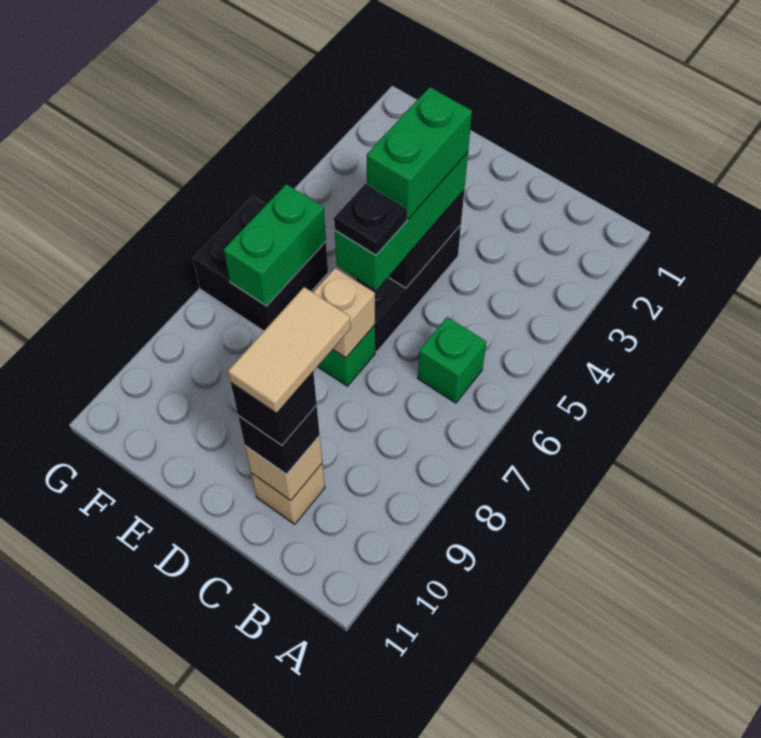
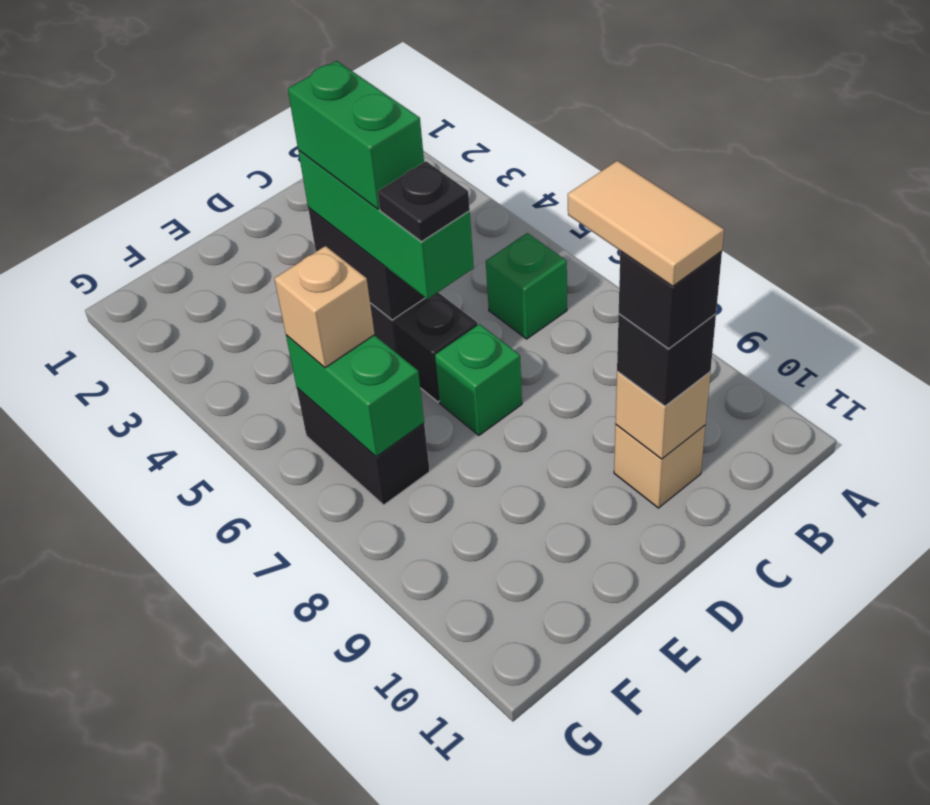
tan 1x1 brick [313,268,375,358] -> tan 1x1 brick moved to [274,246,375,368]
black 2x2 brick [193,196,328,331] -> black 1x2 brick [297,388,430,505]

